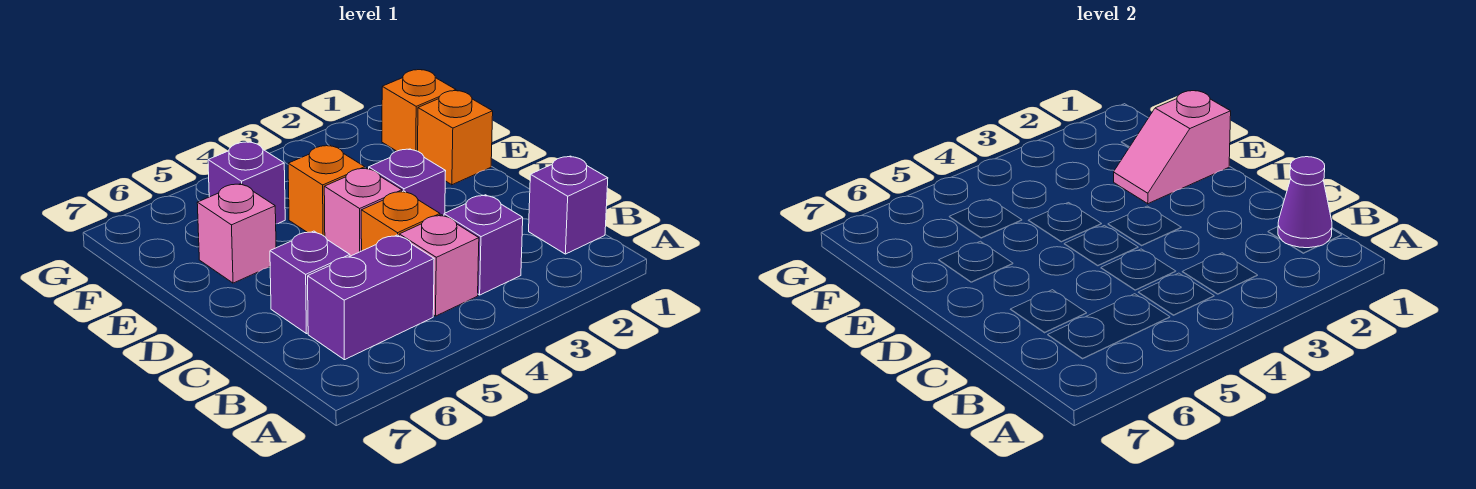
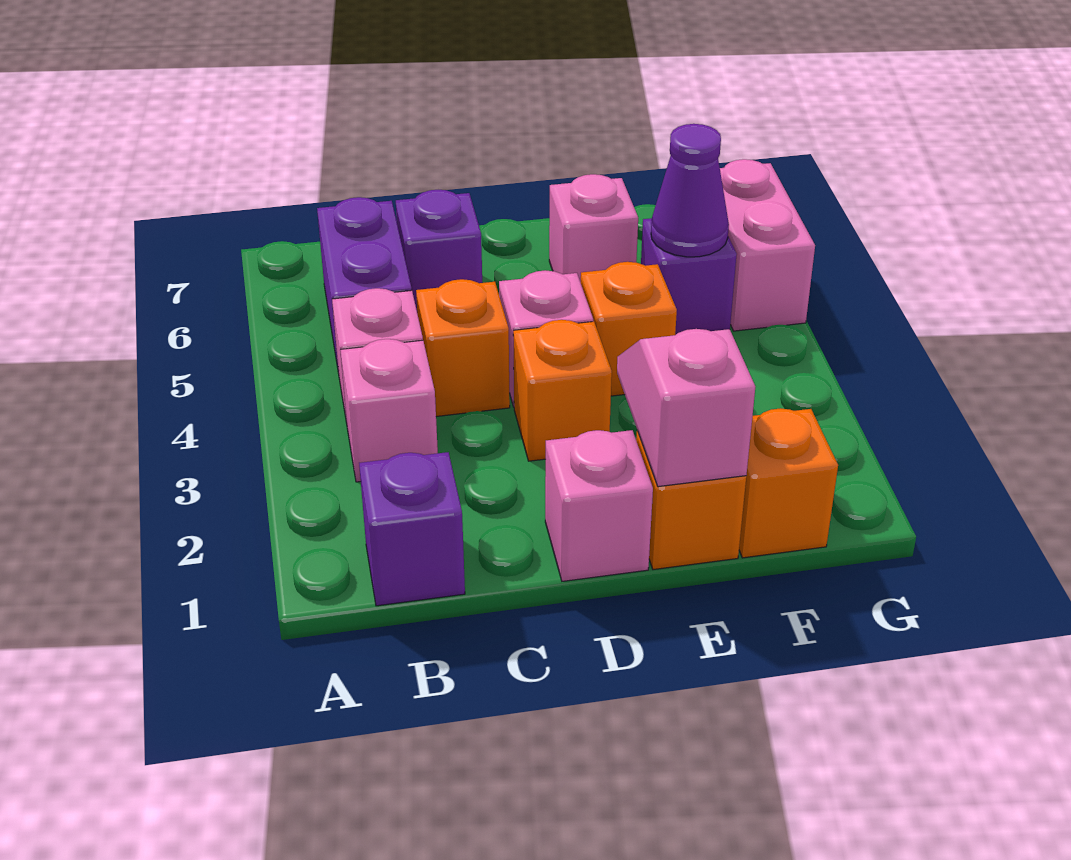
purple 1x1 cone [1278,157,1332,248] -> purple 1x1 cone moved to [651,124,729,257]
purple 1x1 brick [444,195,523,295] -> pink 1x1 brick [340,339,438,482]
none -> pink 1x1 brick [545,430,653,581]
purple 1x1 brick [369,149,446,216] -> orange 1x1 brick [513,320,612,461]
none -> pink 1x2 brick [720,159,815,331]

